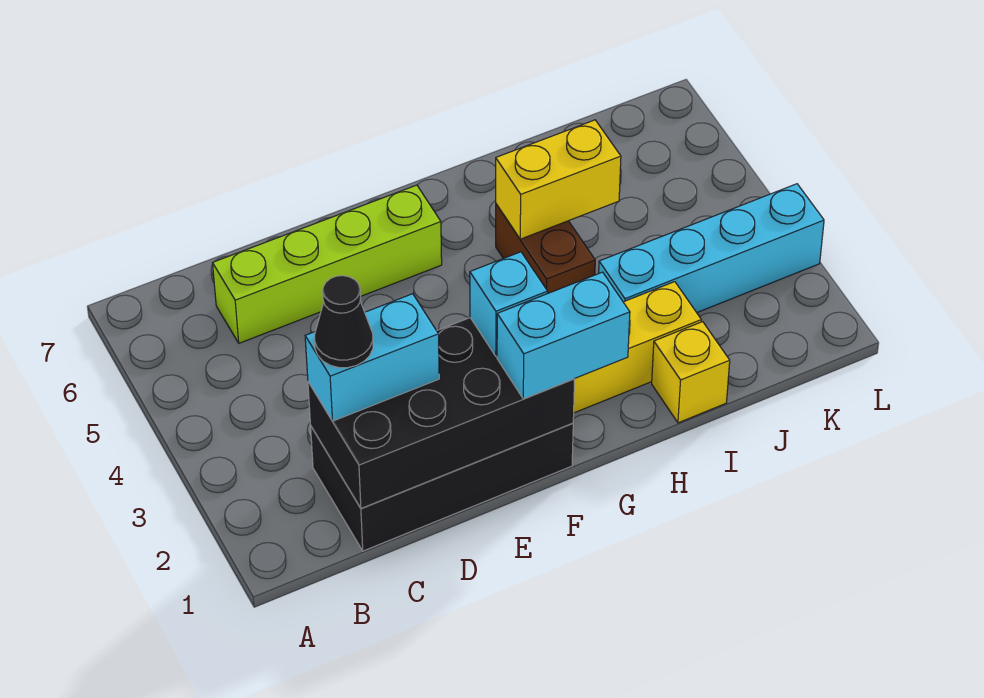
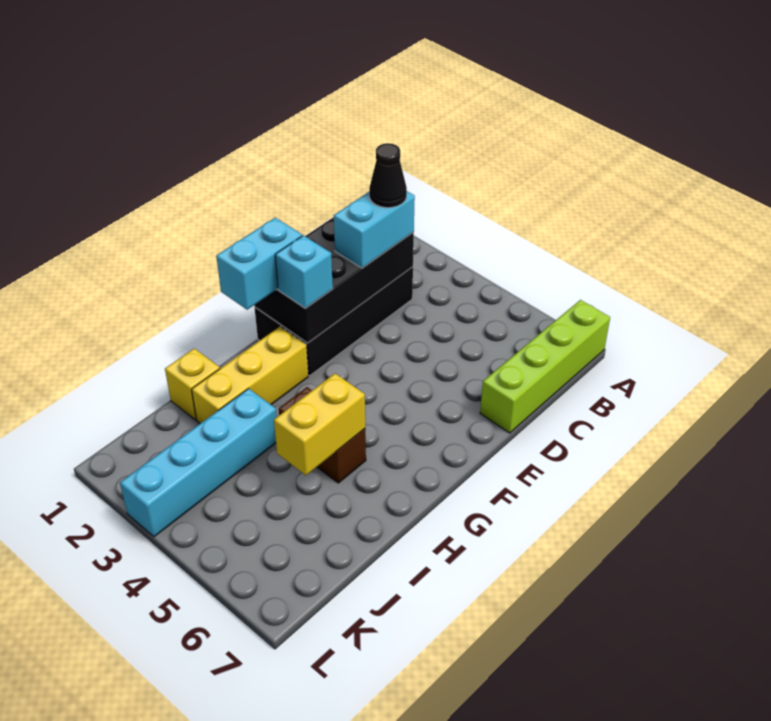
lime 1x4 brick [213,185,442,343] -> lime 1x4 brick moved to [480,300,610,433]

